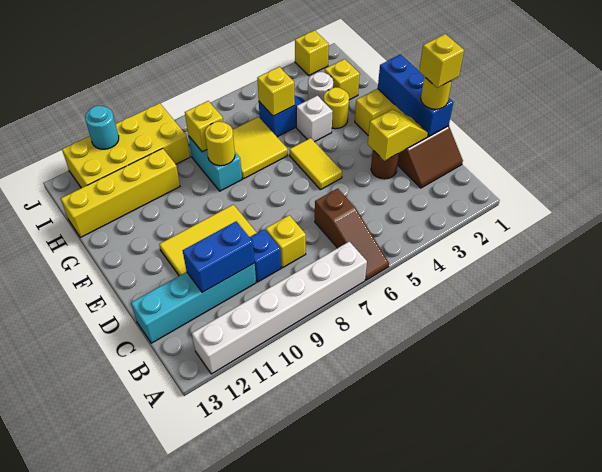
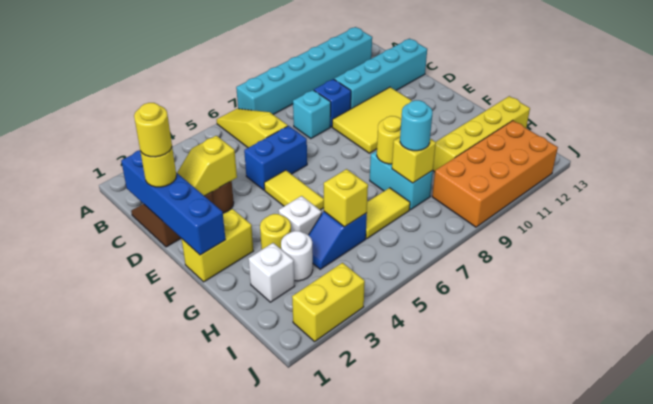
brown 1x3 slope [315,189,389,280] -> yellow 1x3 slope [217,109,288,148]
white 1x6 brick [192,242,367,374] -> cyan 1x6 brick [236,27,372,115]
yellow 1x1 brick [266,215,306,268] -> cyan 1x1 brick [293,90,331,139]
blue 1x2 brick [183,221,255,292] -> blue 1x2 brick moved to [244,126,307,190]
blue 1x3 brick [378,55,453,137] -> blue 1x4 brick [121,150,226,255]
yellow 1x1 brick [419,34,464,88] -> yellow 1x1 round brick [134,103,172,157]
yellow 2x2 tile [233,117,288,179] -> yellow 1x2 tile [366,188,410,238]
yellow 1x1 brick [325,59,360,100] -> white 1x1 brick [248,243,295,302]
yellow 2x4 brick [62,103,190,188] -> orange 2x4 brick [432,121,558,227]
yellow 1x1 brick [295,30,329,75] -> yellow 1x2 brick [292,263,365,342]
cyan 1x1 round brick [85,106,119,149] -> cyan 1x1 round brick moved to [400,100,433,151]

